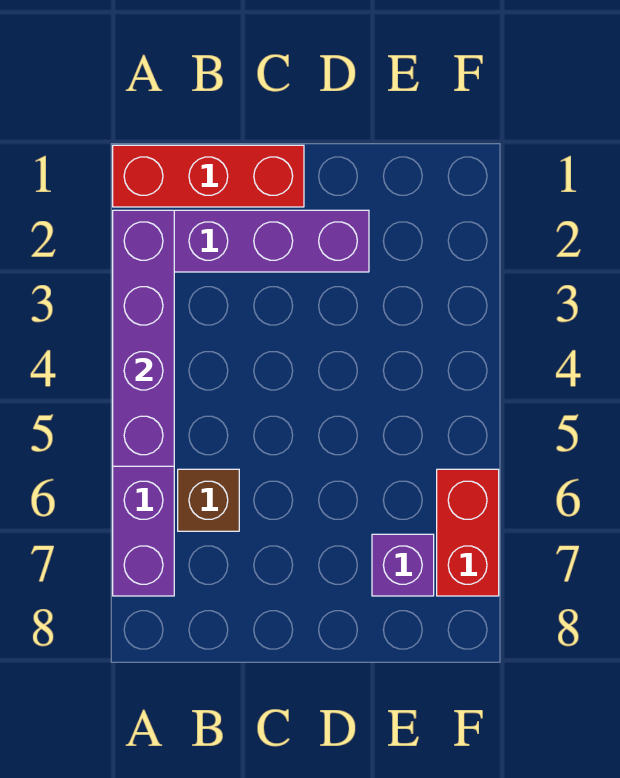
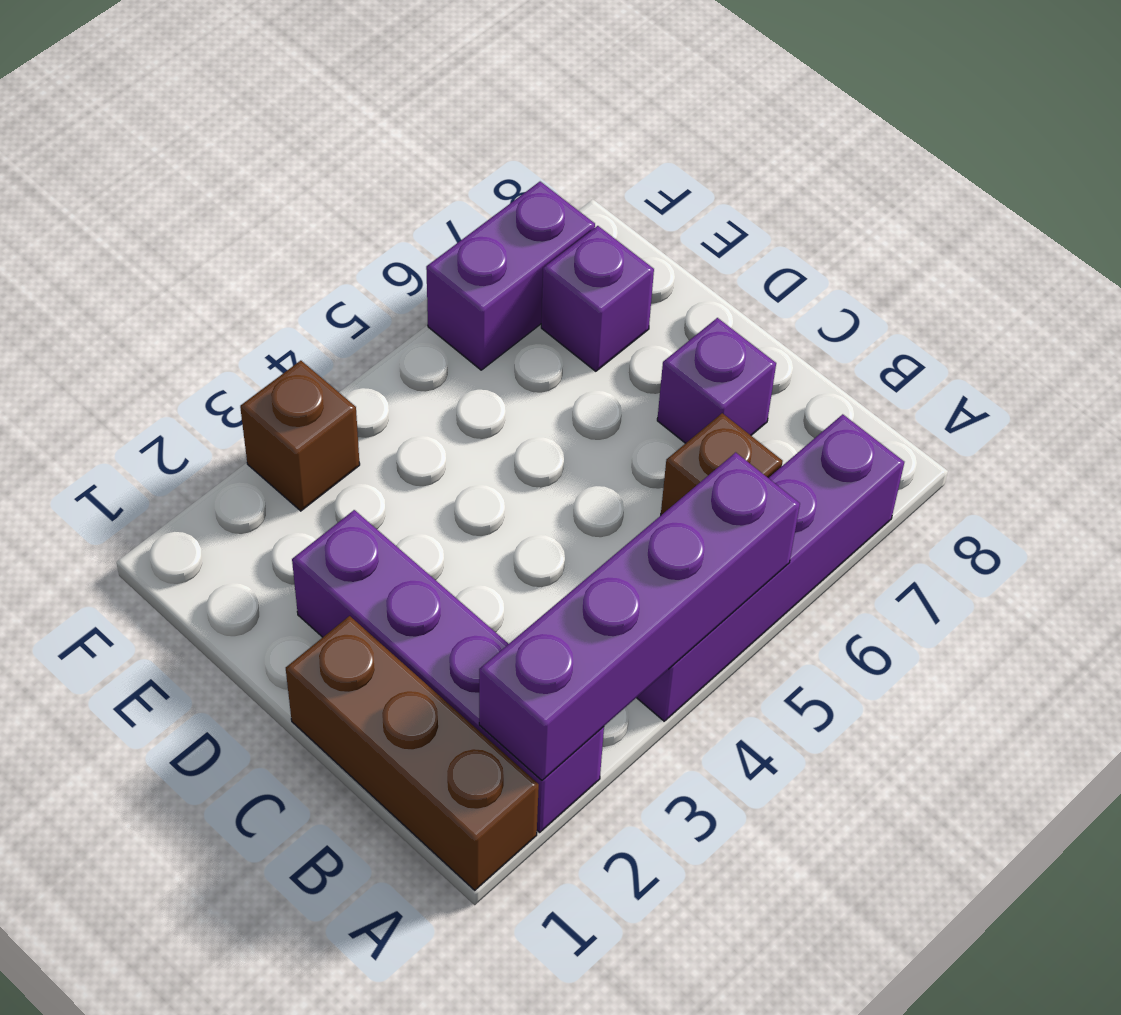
red 1x3 brick [113,145,304,207] -> brown 1x3 brick [286,616,539,890]
none -> purple 1x1 brick [657,318,776,443]
none -> brown 1x1 brick [240,361,360,511]
red 1x2 brick [437,469,499,596] -> purple 1x2 brick [426,182,595,370]

